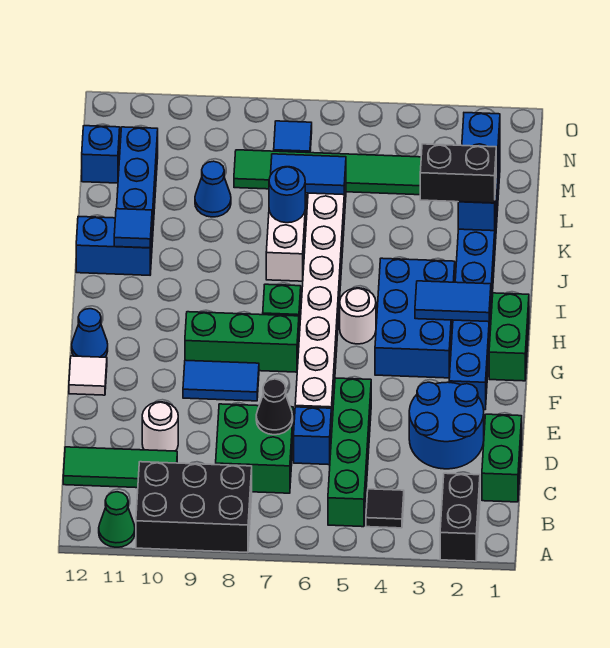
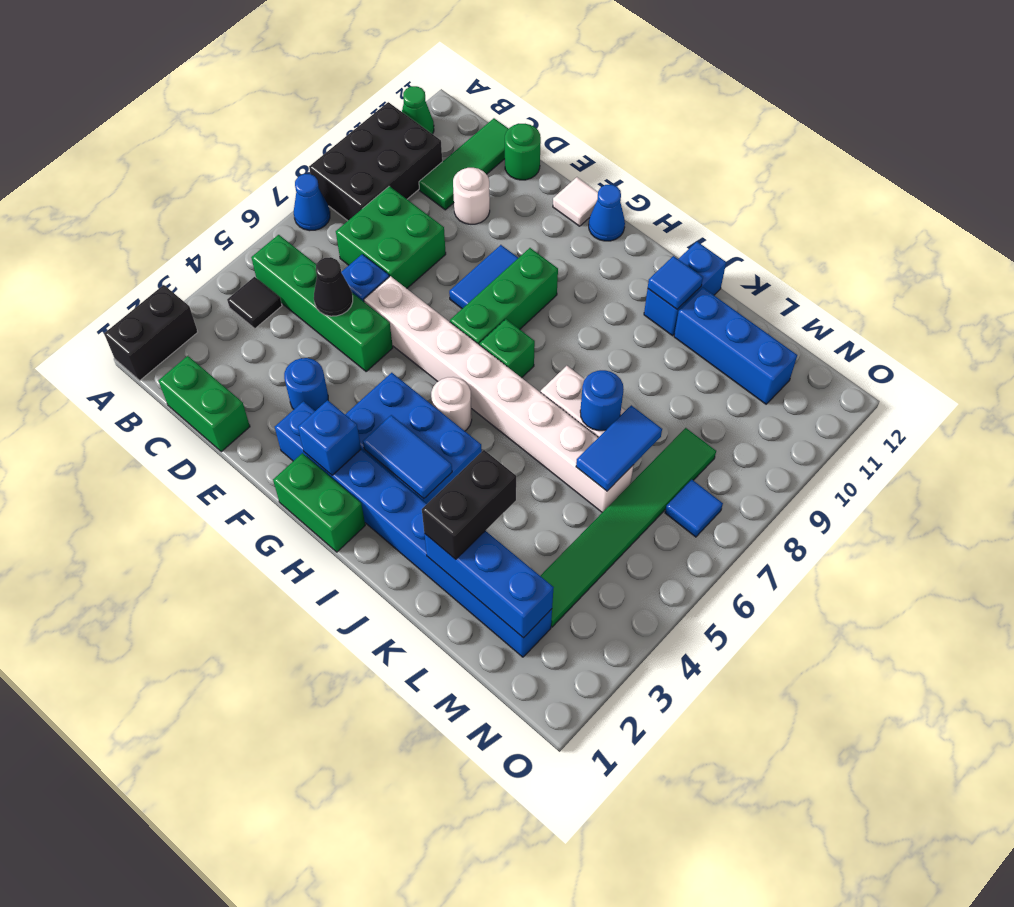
black 1x2 brick [440,473,480,561] -> black 1x2 brick turned to [104,285,198,380]
blue 2x2 round brick [409,382,484,469] -> blue 1x1 round brick [284,358,328,411]
black 1x1 cone [256,379,293,435] -> black 1x1 cone moved to [314,257,353,316]
none -> green 1x1 round brick [505,124,541,180]
blue 1x2 tile [415,281,491,322] -> blue 1x2 tile turned to [363,415,452,499]
blue 1x1 cone [195,161,231,217] -> blue 1x1 cone moved to [294,174,330,231]
blue 1x1 brick [82,126,120,183] -> blue 1x1 brick moved to [298,400,361,475]

